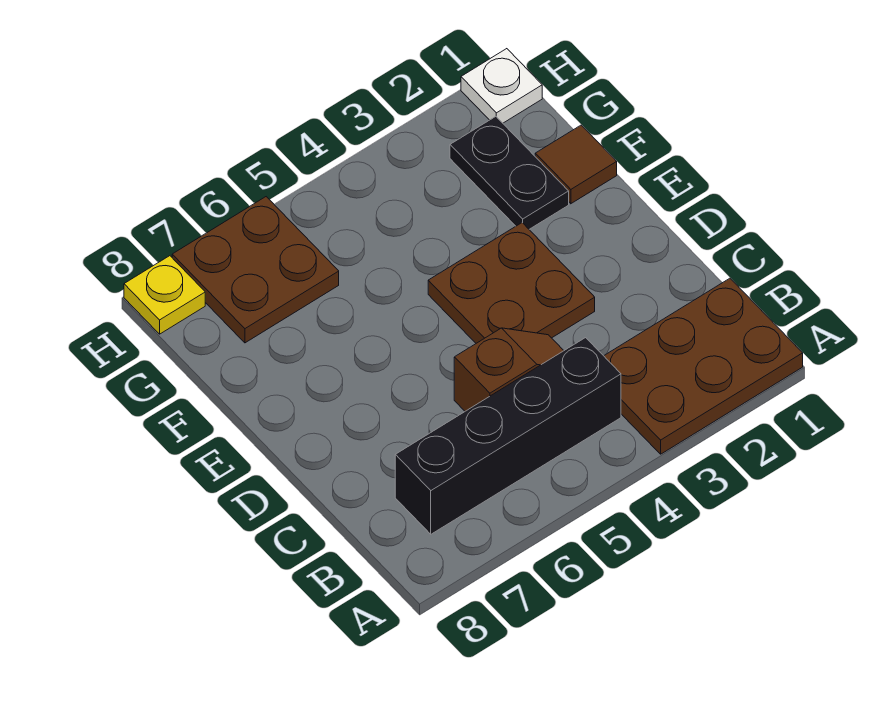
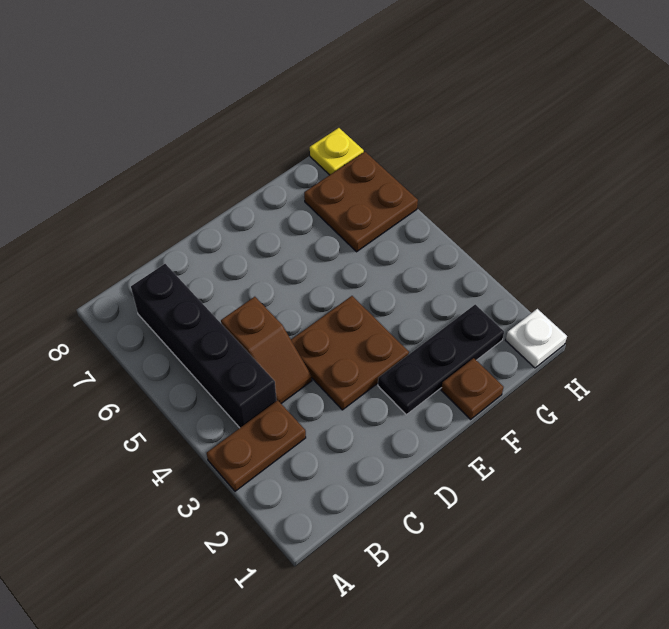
brown 2x3 plate [604,278,803,454] -> brown 1x2 plate [207,400,306,491]
brown 1x1 tile [535,125,617,204] -> brown 1x1 plate [441,358,504,419]
black 1x2 plate [450,117,569,229] -> black 1x3 plate [378,304,504,415]

